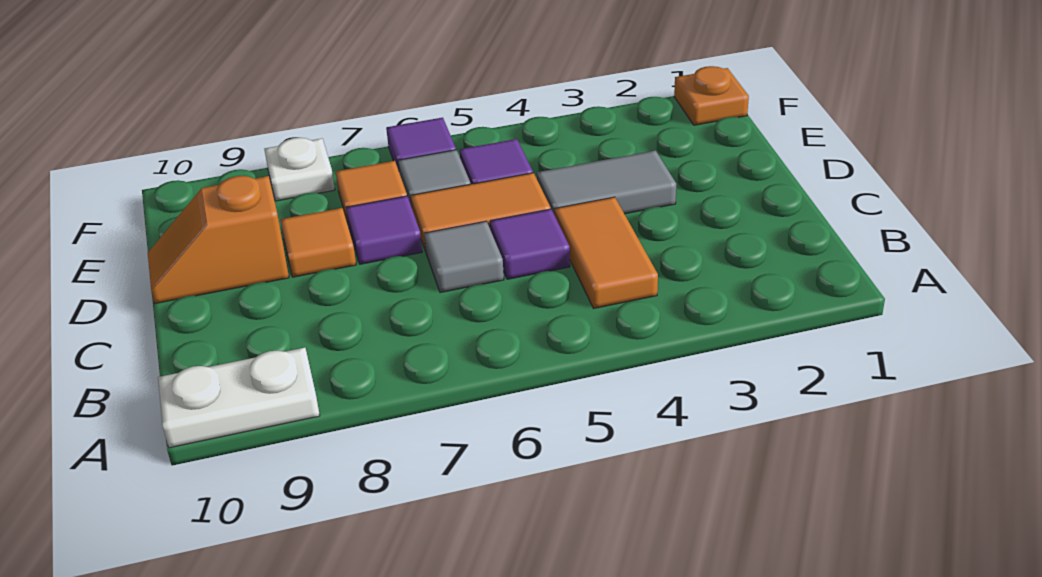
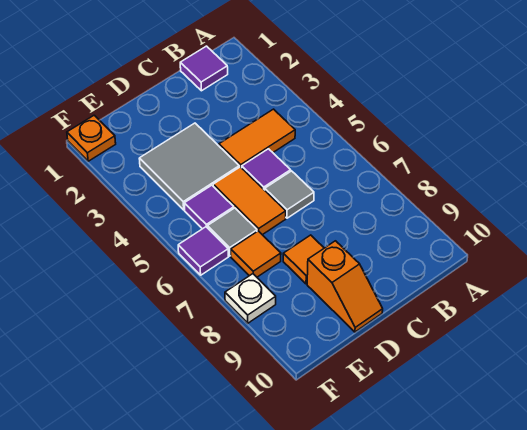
white 1x2 plate [158,348,320,448] -> none
grey 1x2 tile [537,150,676,215] -> grey 2x2 tile [139,123,239,210]
purple 1x1 tile [346,196,422,264] -> purple 1x1 tile moved to [180,46,228,91]

